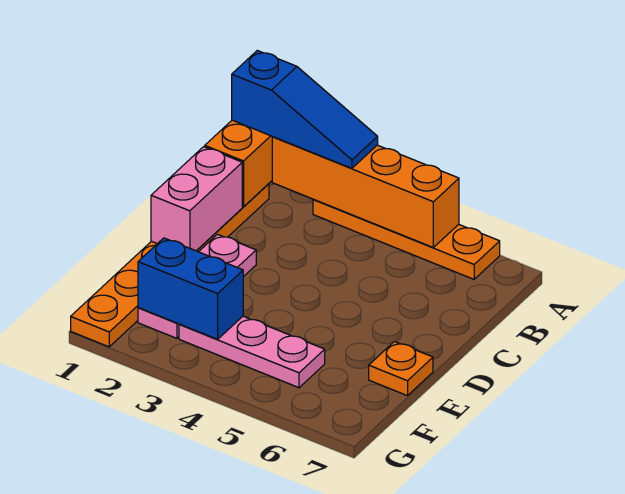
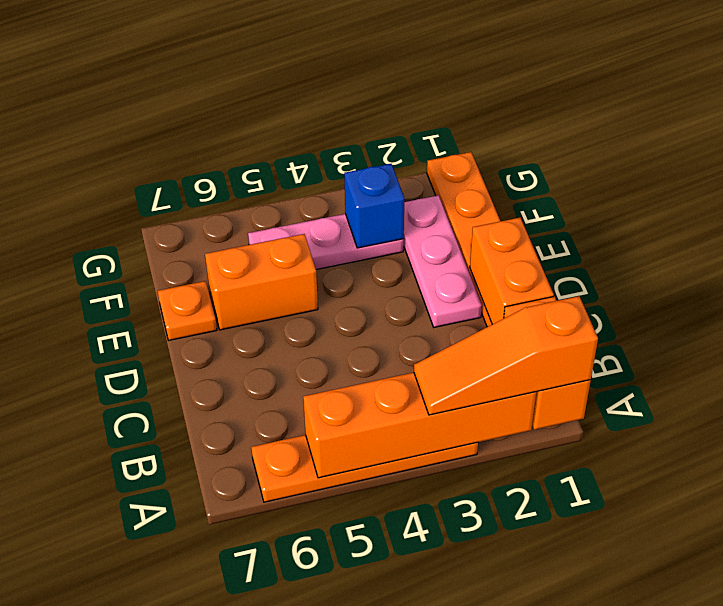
blue 1x3 slope [232,51,378,168] -> orange 1x3 slope [414,296,598,415]
pink 1x2 brick [151,147,242,251] -> orange 1x2 brick [470,218,554,324]
none -> orange 1x2 brick [205,234,318,330]
blue 1x2 brick [138,238,243,339] -> blue 1x1 brick [344,164,404,248]

